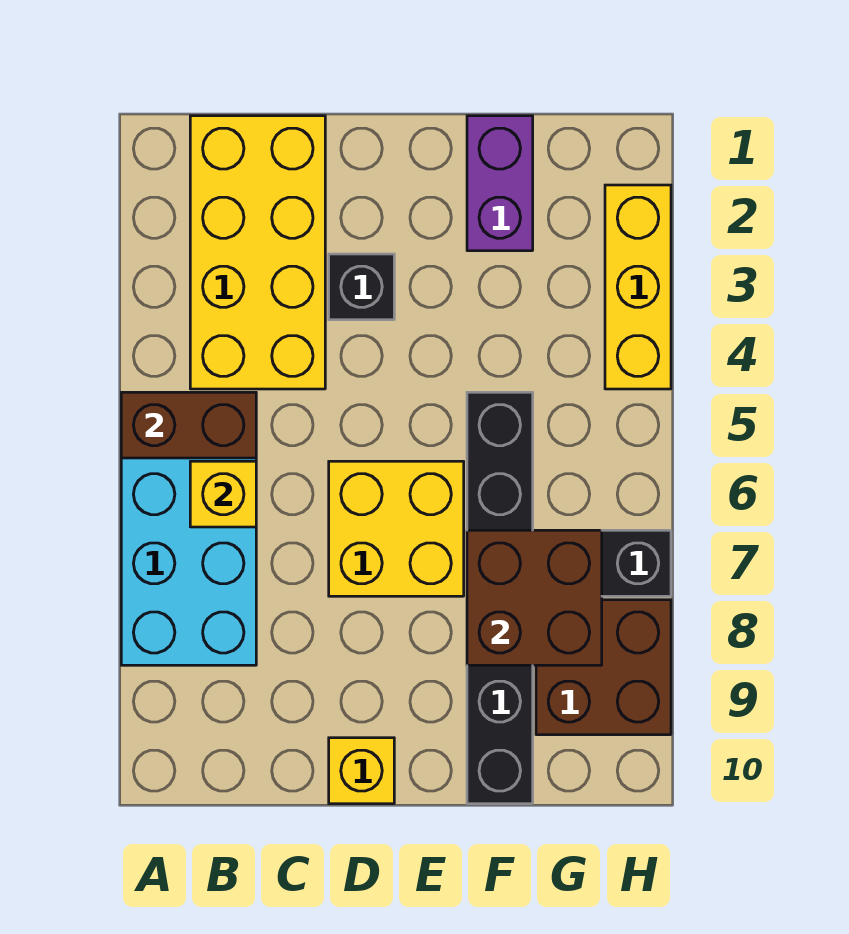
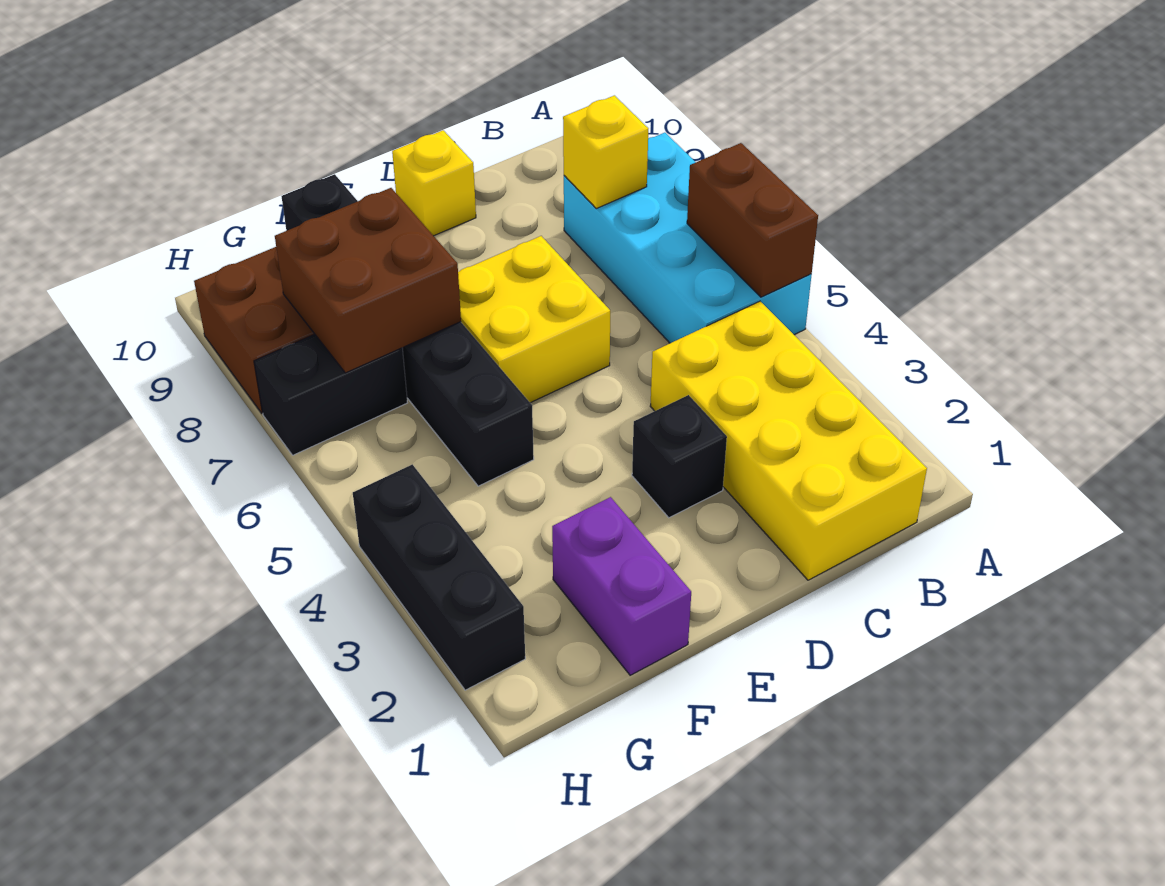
brown 1x2 brick [121,392,256,458] -> brown 1x2 brick turned to [687,143,818,297]
yellow 1x1 brick [190,461,256,527] -> yellow 1x1 brick moved to [563,95,648,208]
yellow 1x3 brick [605,185,671,389] -> black 1x3 brick [353,464,525,690]

